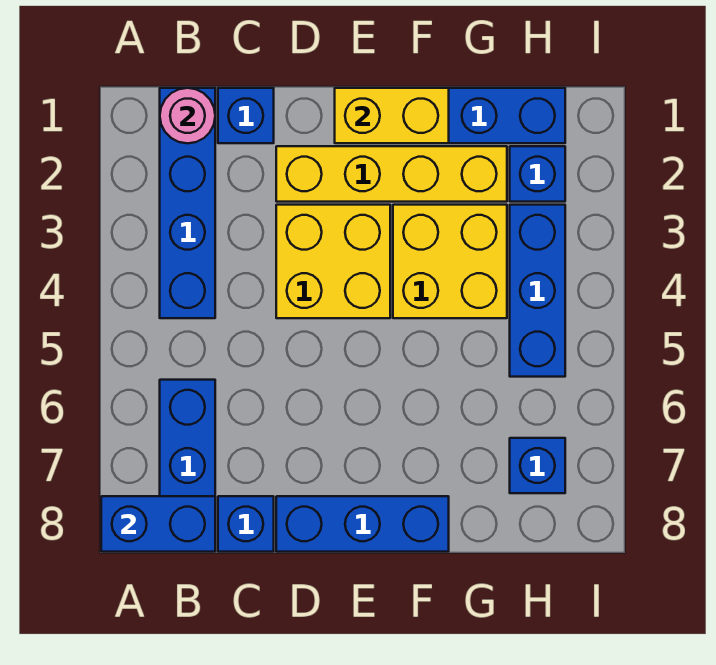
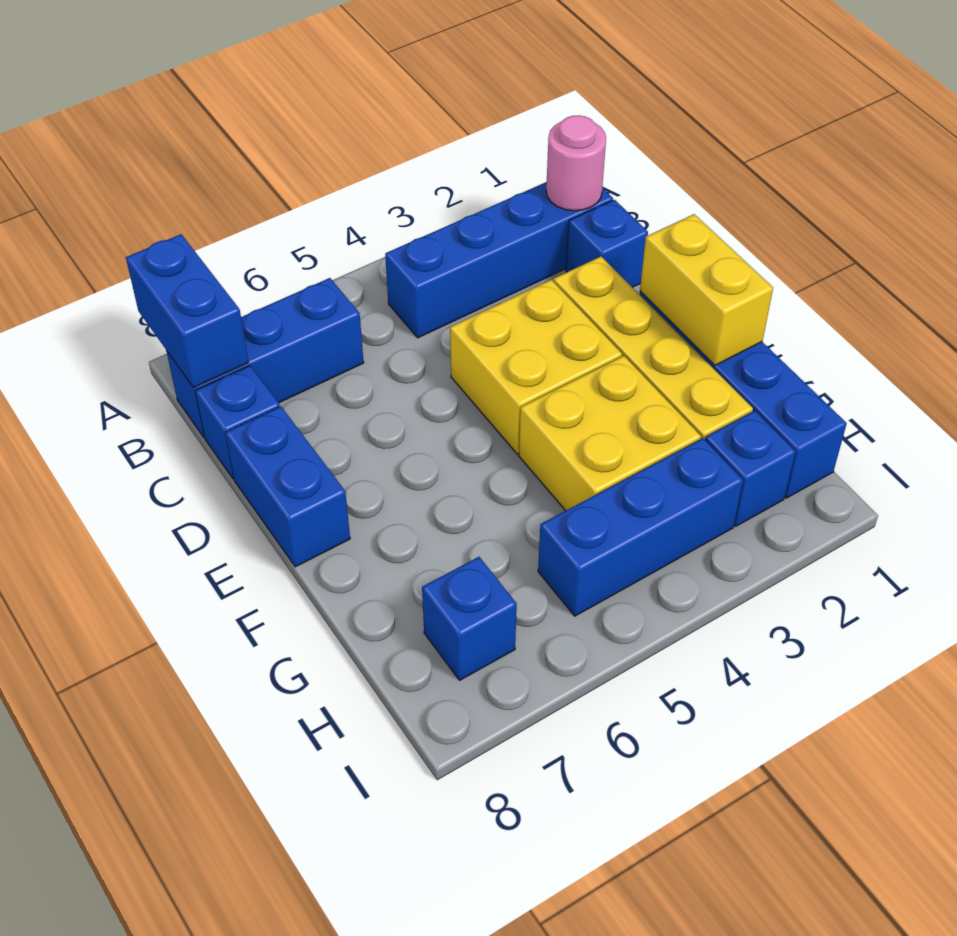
blue 1x3 brick [276,496,449,552] -> blue 1x2 brick [225,406,350,567]

